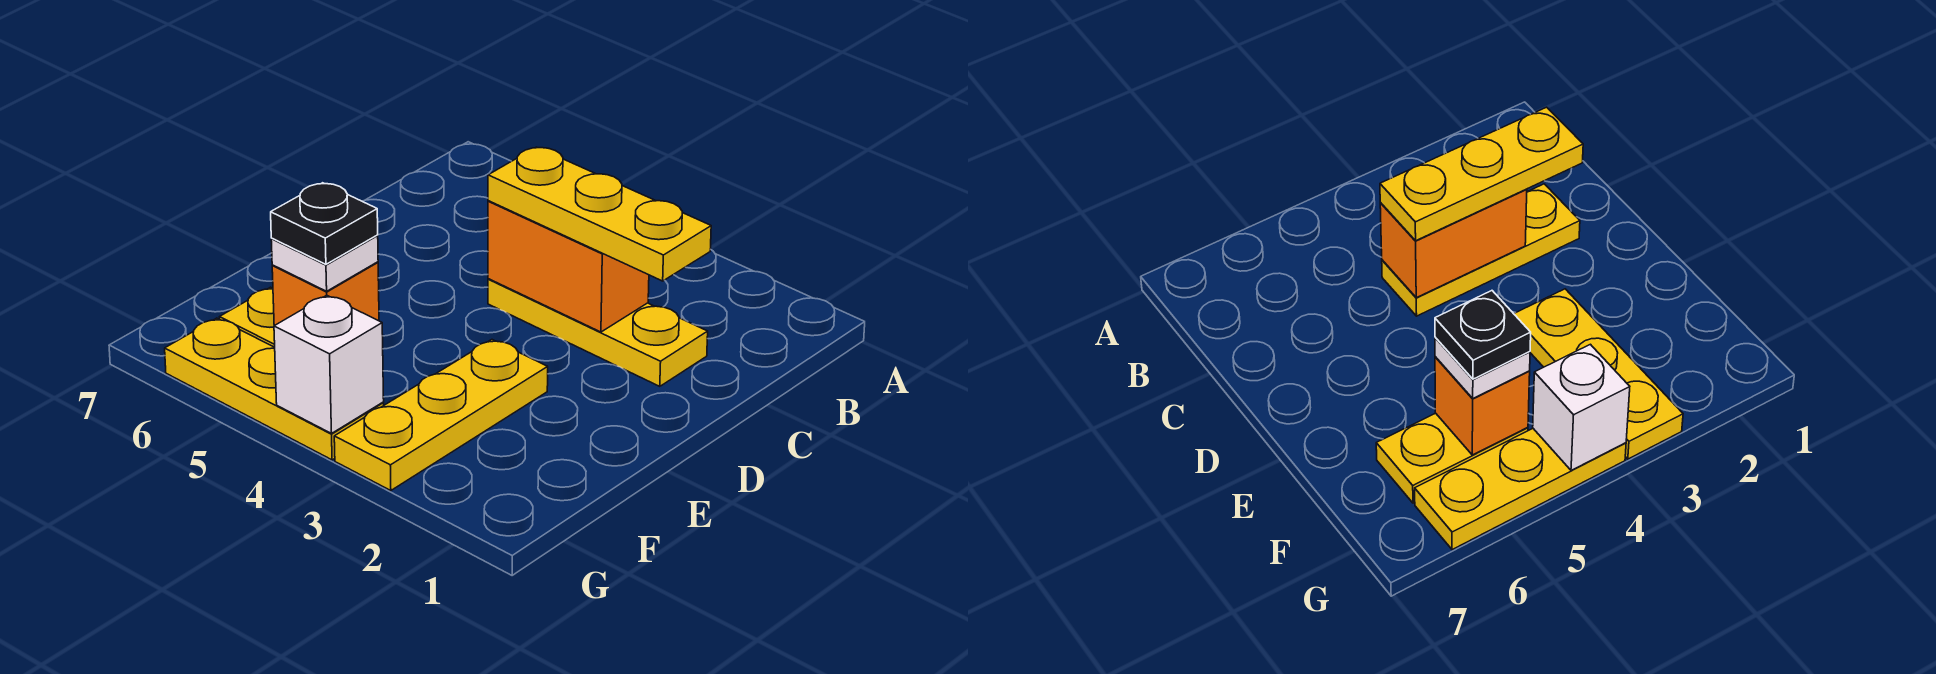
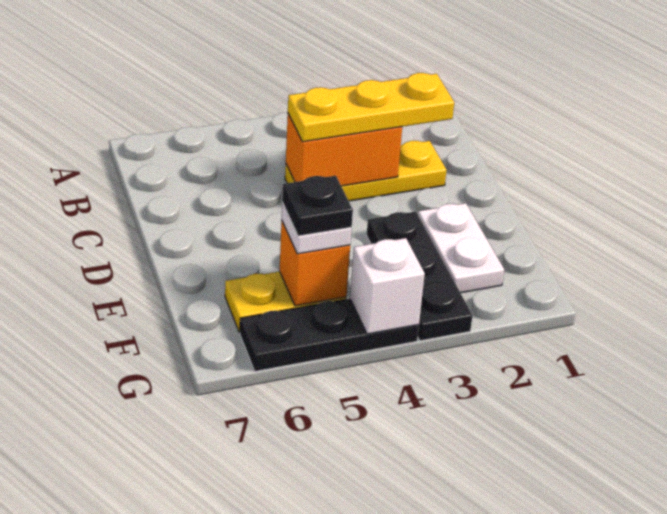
none -> white 1x2 plate [418,203,504,293]
yellow 1x3 plate [334,340,548,491] -> black 1x3 plate [367,211,473,341]
yellow 1x3 plate [165,318,384,460] -> black 1x3 plate [240,299,419,371]

